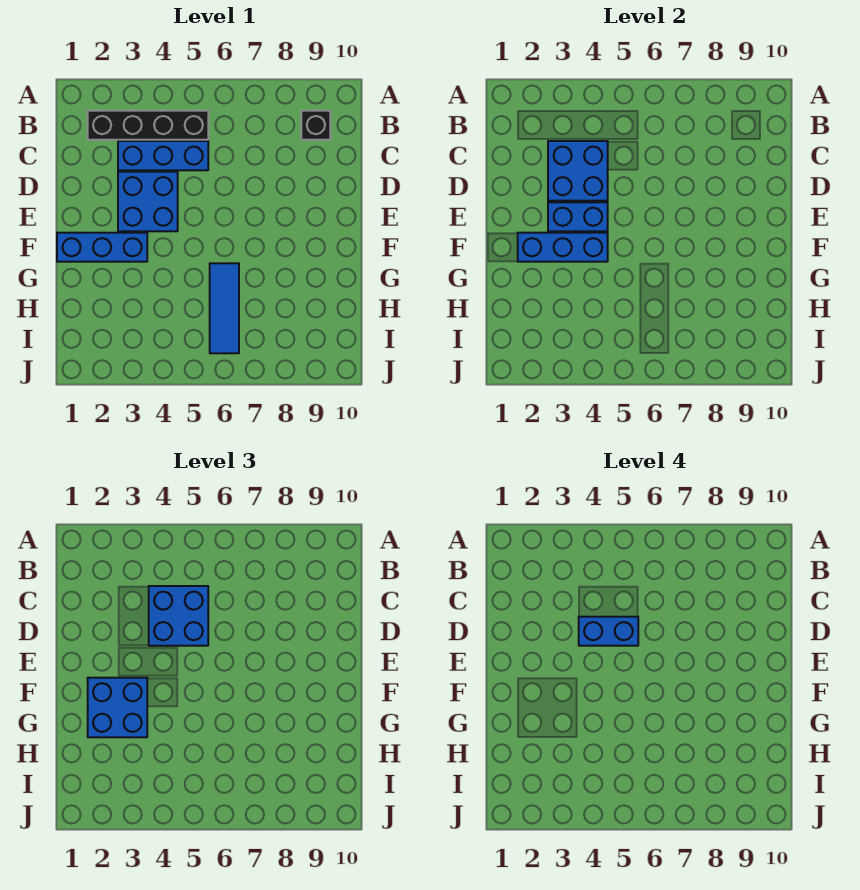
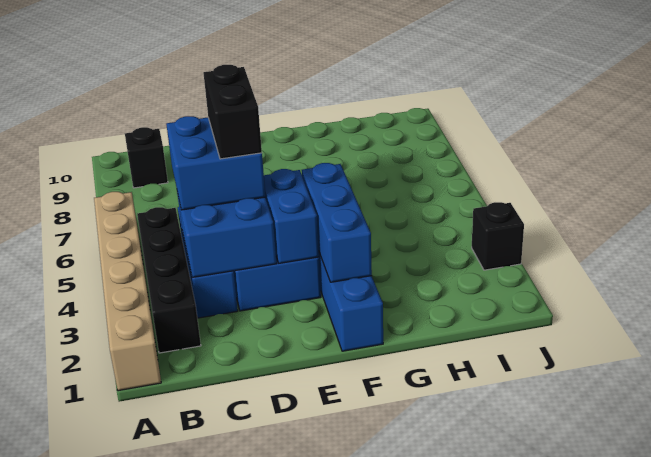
none -> tan 1x6 brick [94,192,161,391]
blue 1x2 brick [579,617,638,646] -> black 1x2 brick [203,65,262,159]
blue 2x2 brick [88,678,147,737] -> none
blue 1x3 tile [210,263,239,353] -> none
none -> black 1x1 brick [472,202,524,270]

